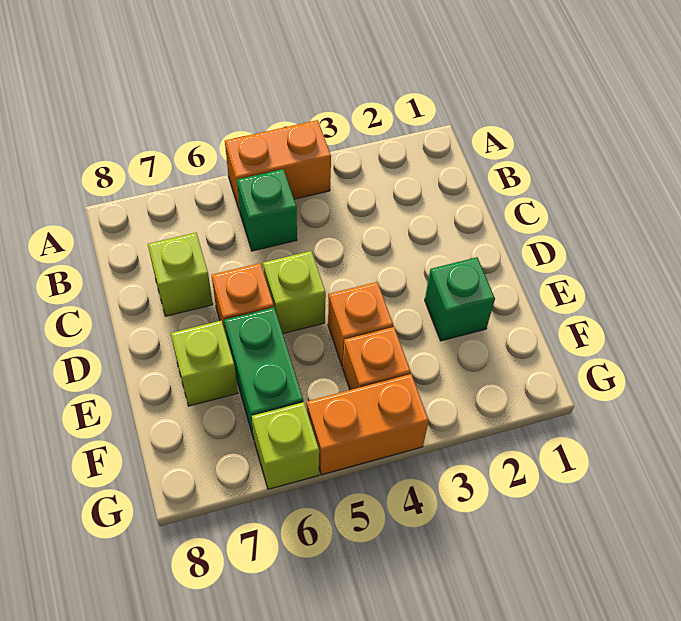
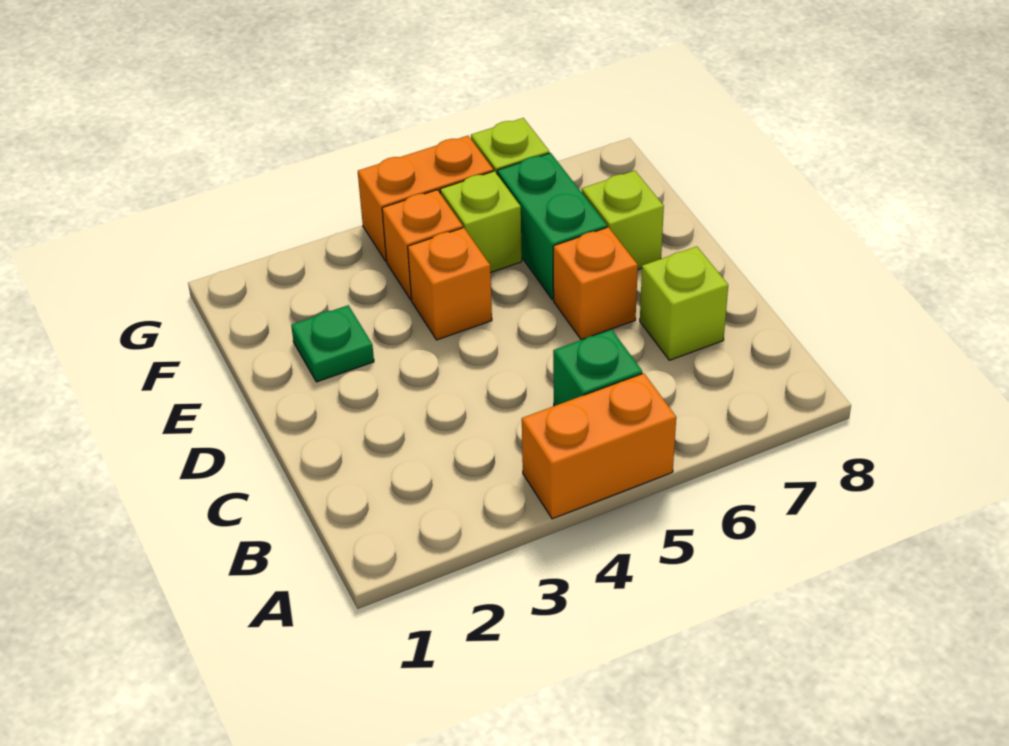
lime 1x1 brick [263,251,326,334] -> lime 1x1 brick moved to [440,171,522,273]
green 1x1 brick [425,257,495,341] -> green 1x1 plate [291,305,374,382]

